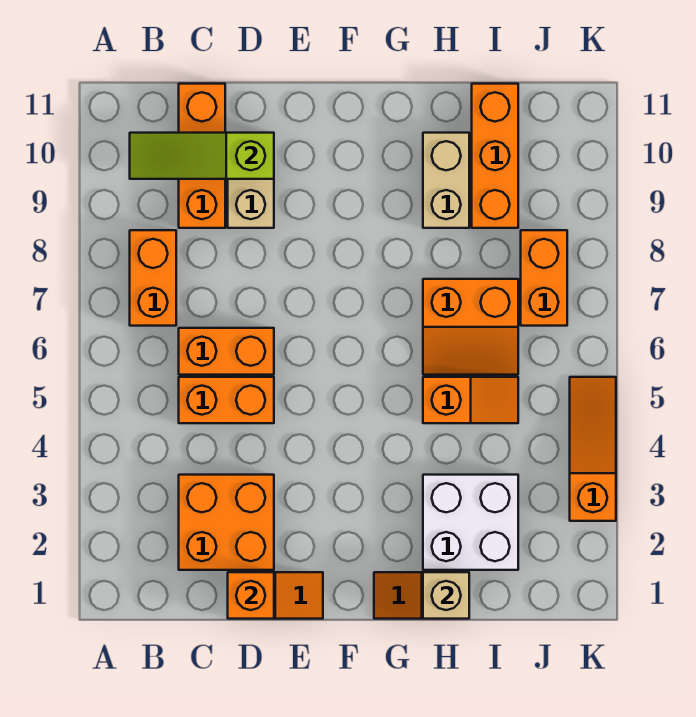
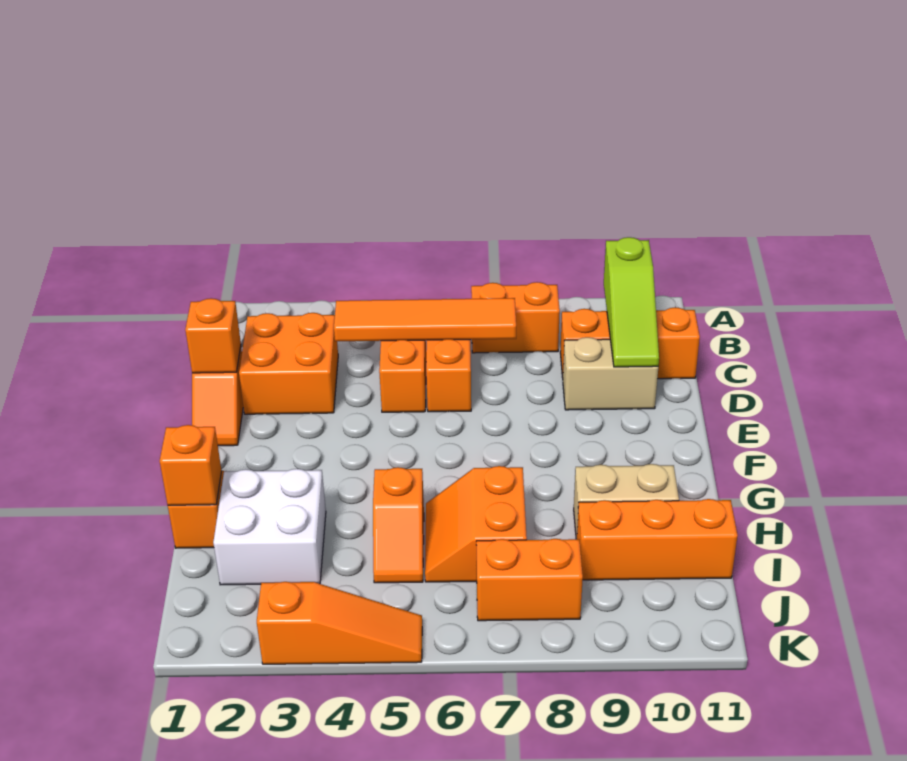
lime 1x3 slope [130,133,274,179] -> lime 1x3 slope turned to [604,237,659,367]
none -> orange 1x4 tile [334,298,516,341]
tan 1x1 brick [423,572,469,619] -> orange 1x1 brick [160,425,222,505]

